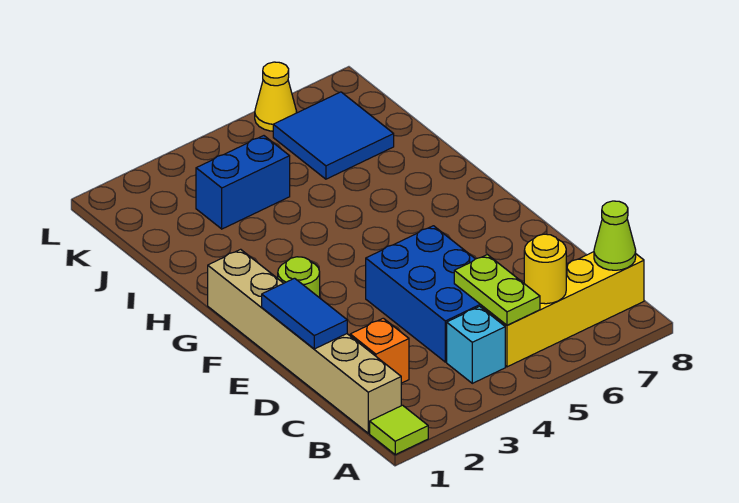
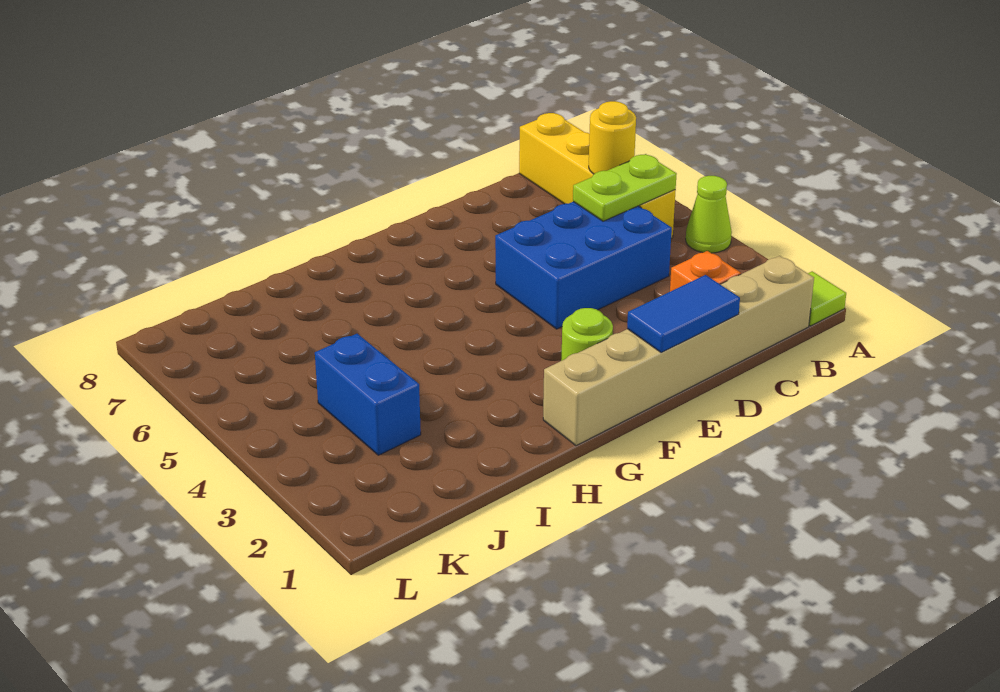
cyan 1x1 brick [447,306,505,383] -> none
lime 1x1 cone [594,201,636,270] -> lime 1x1 cone moved to [686,176,732,253]
blue 2x2 tile [273,92,394,179] -> none
yellow 1x1 cone [255,62,297,131] -> none

